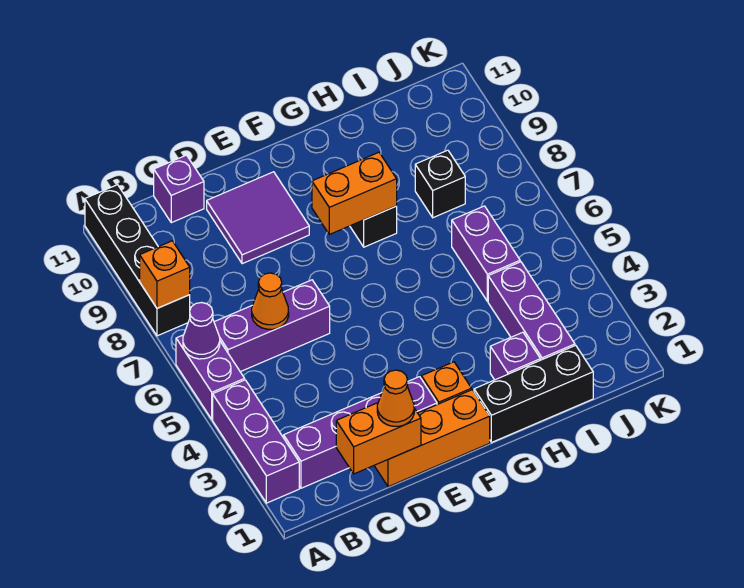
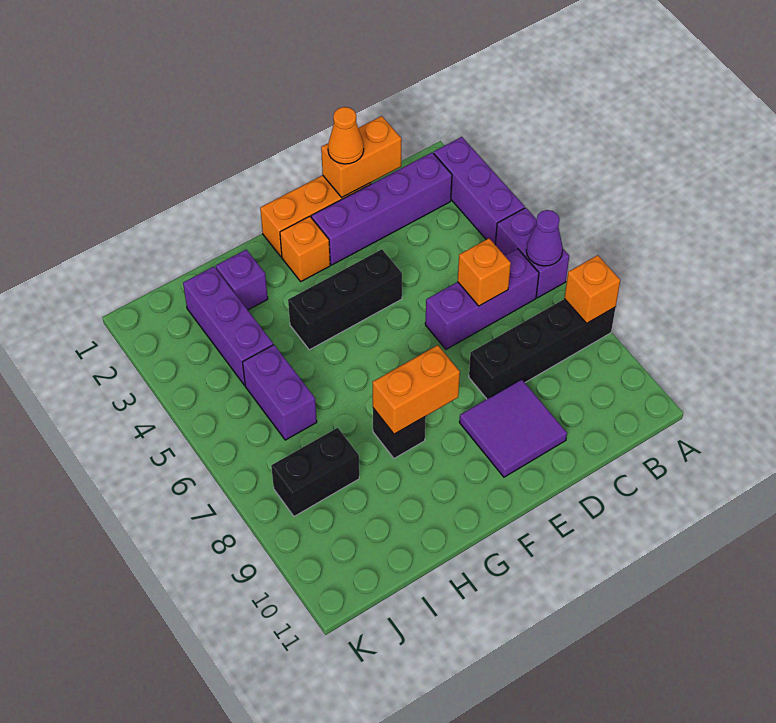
black 1x4 brick [85,185,190,336] -> black 1x4 brick turned to [469,299,616,399]
orange 1x1 cone [252,273,289,329] -> orange 1x1 brick [458,238,511,306]
purple 1x1 brick [154,155,204,223] -> none
black 1x3 brick [474,345,593,442] -> black 1x3 brick moved to [288,249,402,350]
black 1x1 brick [415,150,465,218] -> black 1x2 brick [271,428,359,516]

